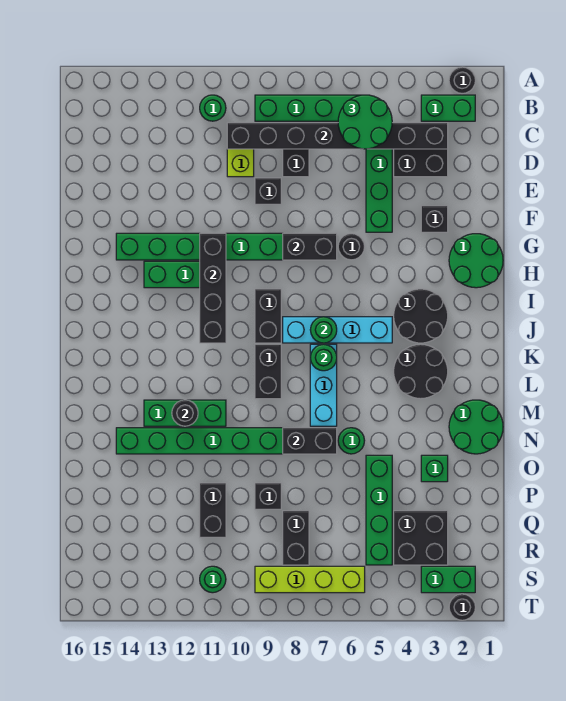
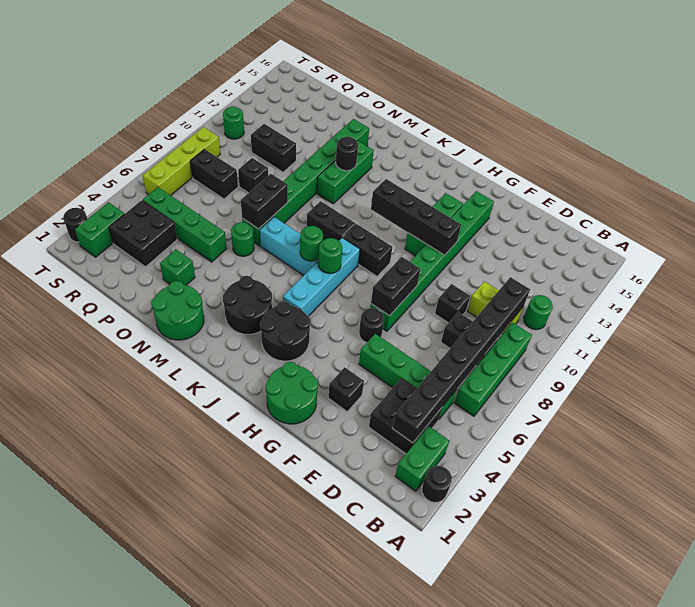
green 2x2 round brick [338,95,392,149] -> none

